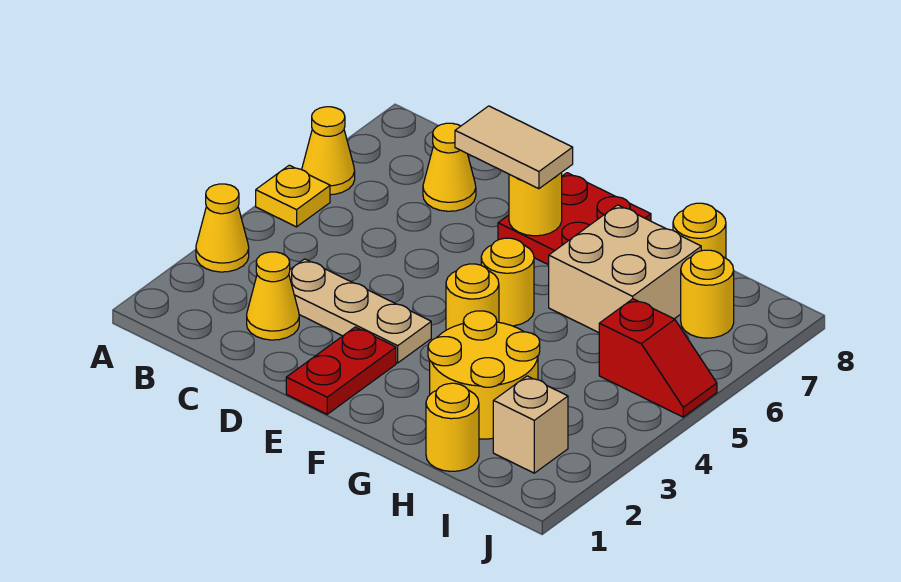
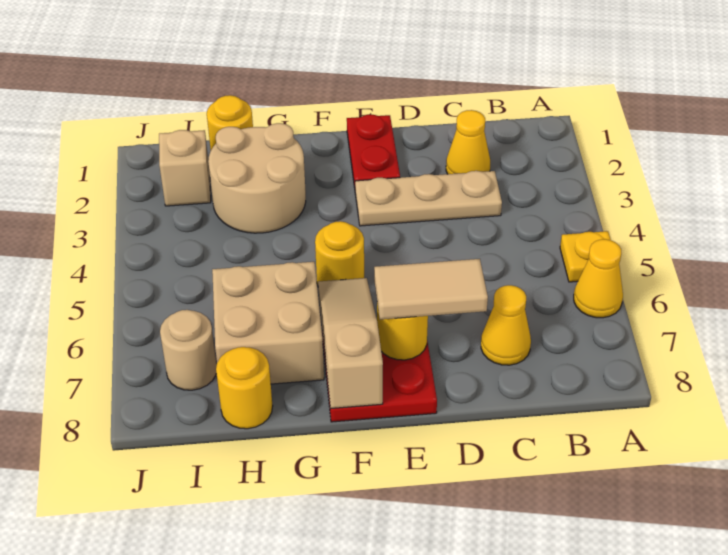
yellow 1x1 cone [196,184,249,272] -> none
yellow 1x1 round brick [446,264,499,330] -> none
none -> tan 1x3 slope [318,278,383,408]
yellow 2x2 round brick [428,311,540,439] -> tan 2x2 round brick [208,123,306,233]
red 1x2 slope [599,299,717,417] -> none
yellow 1x1 round brick [681,250,734,338] -> tan 1x1 round brick [160,310,217,390]

